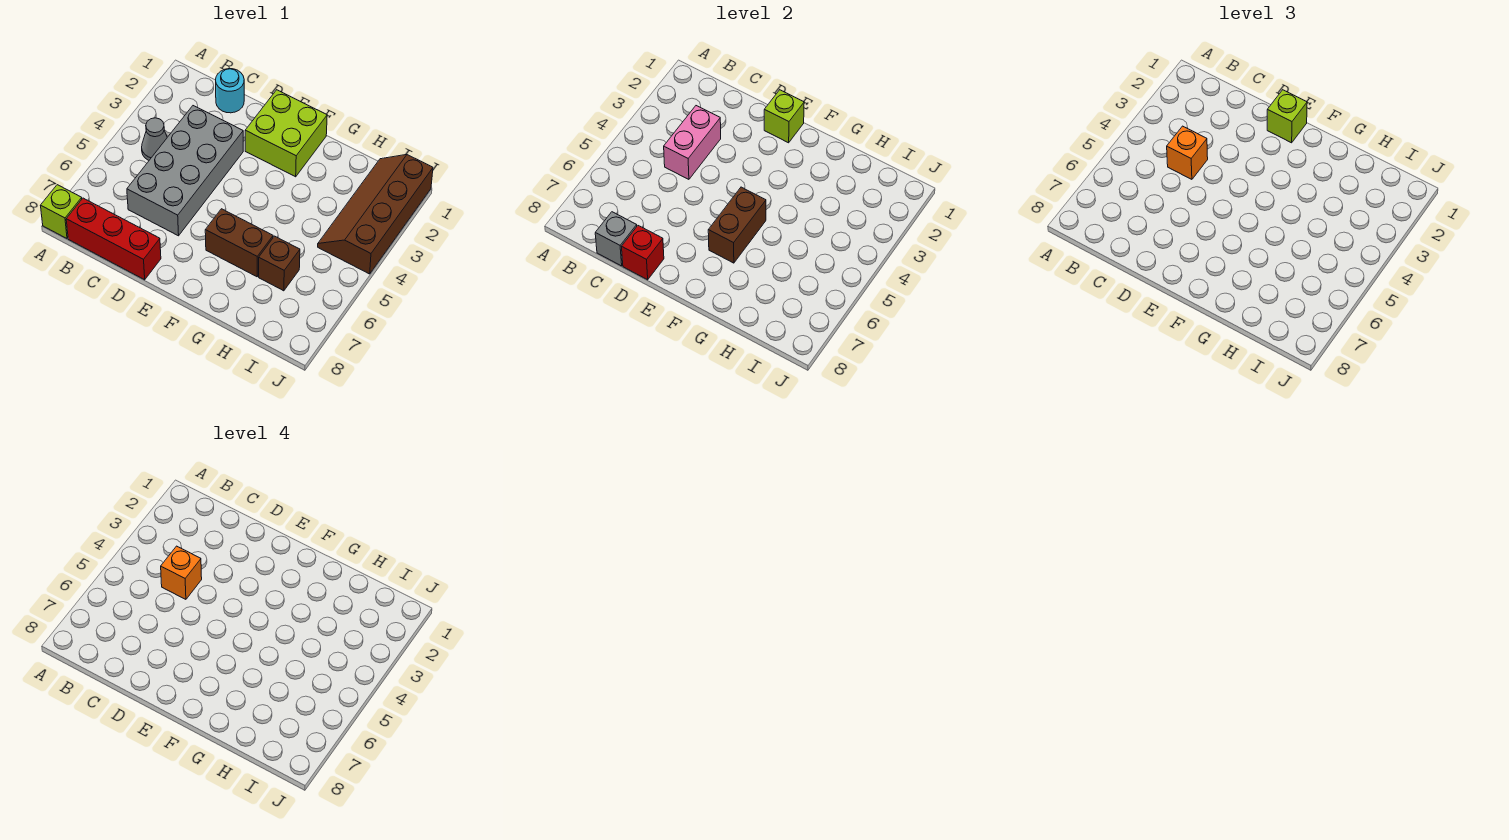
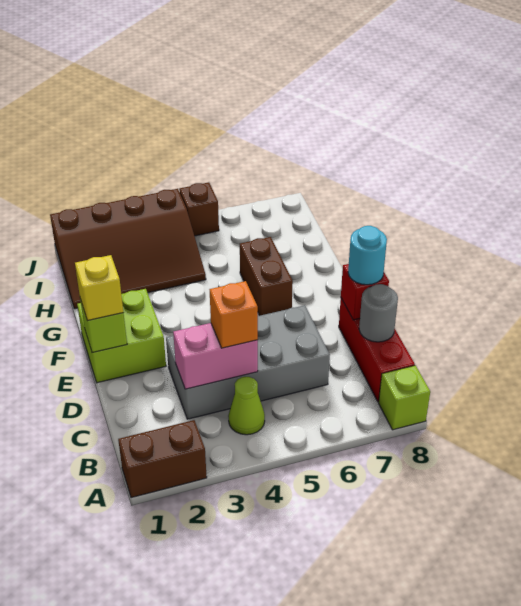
grey 1x1 cone [142,118,167,160] -> lime 1x1 cone [228,377,265,435]
cyan 1x1 round brick [216,69,244,113] -> cyan 1x1 round brick moved to [348,226,387,285]
orange 1x1 brick [161,546,202,599] -> none
grey 1x1 brick [595,212,637,266] -> grey 1x1 round brick [359,284,398,342]
lime 1x1 brick [1267,90,1307,143] -> yellow 1x1 brick [75,255,123,321]
brown 1x2 brick [708,187,766,263] -> brown 1x2 brick moved to [118,420,207,498]
brown 1x1 brick [259,236,300,291] -> brown 1x1 brick moved to [179,182,219,236]
brown 2x4 slope [318,155,433,274] -> brown 3x4 slope [50,189,206,309]

